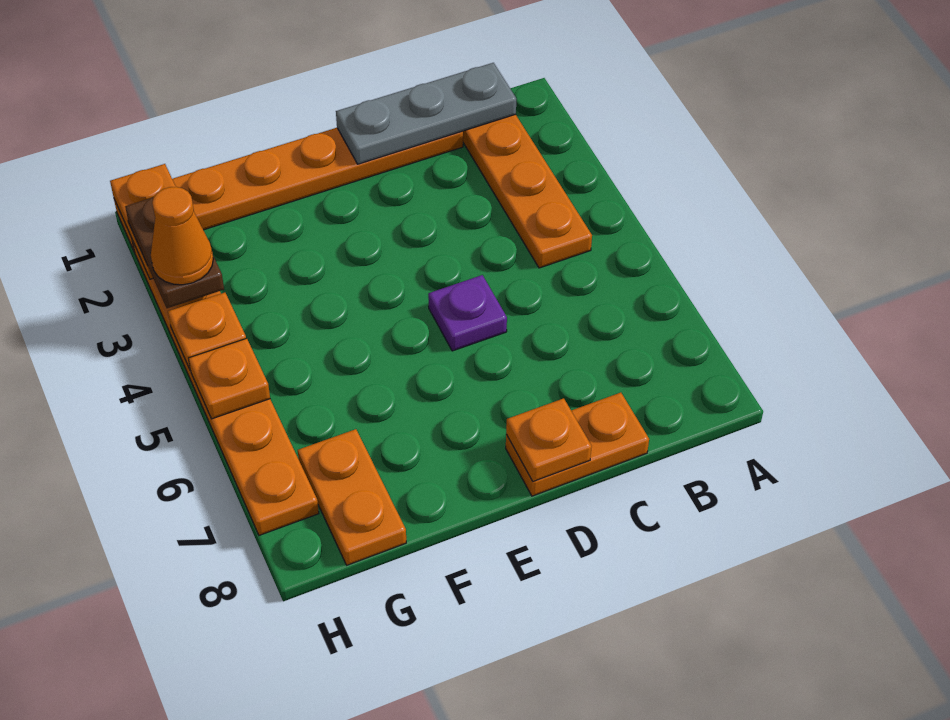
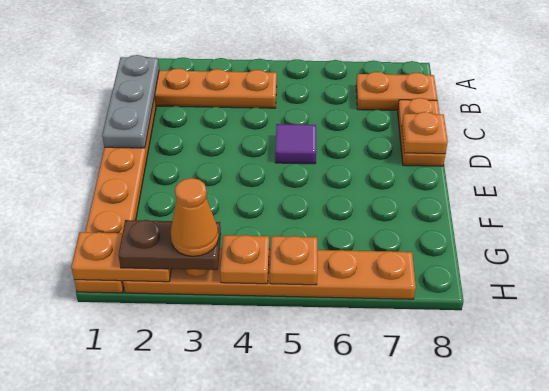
purple 1x1 plate [428,275,507,351] -> purple 1x1 tile [275,124,316,164]
orange 1x2 plate [298,429,406,565] -> orange 1x2 plate moved to [356,72,437,110]

